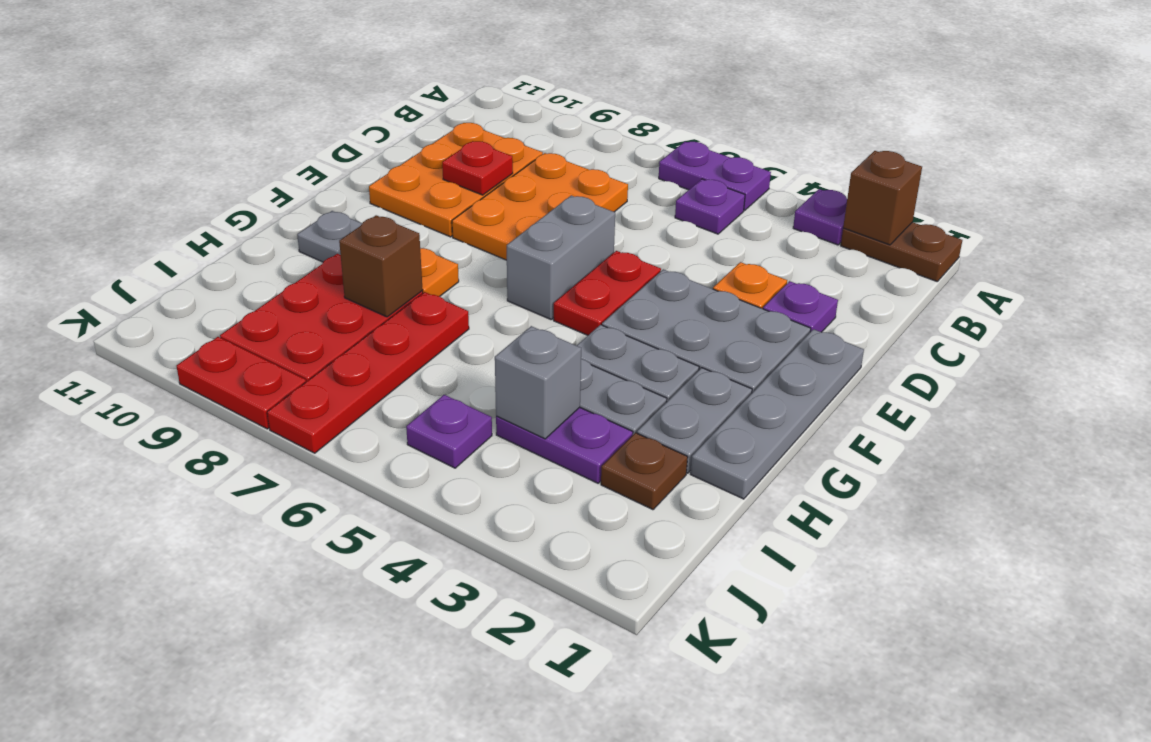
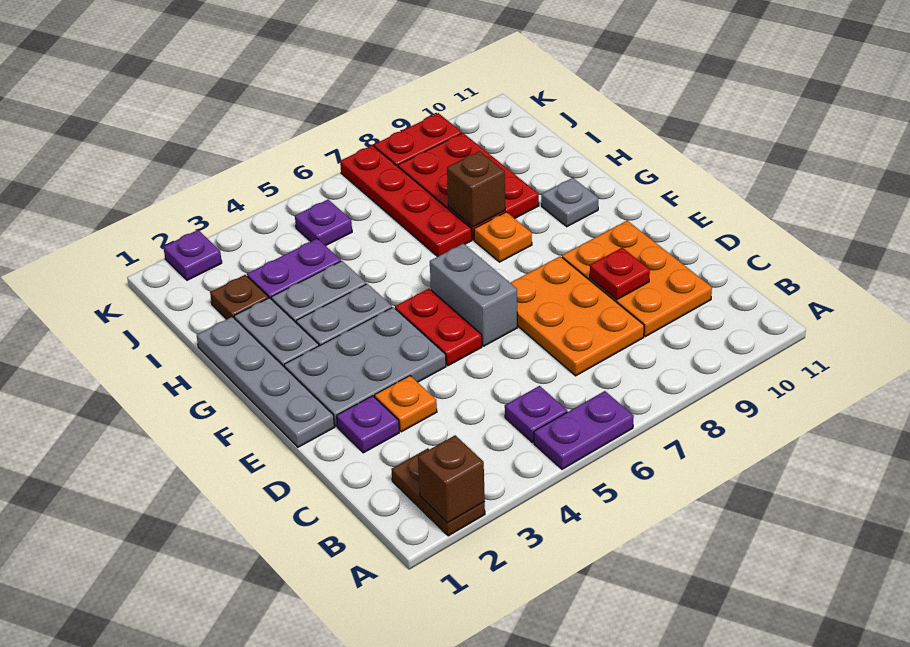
brown 1x2 plate [841,222,962,281] -> brown 1x2 plate turned to [391,448,485,536]
purple 1x1 plate [793,189,847,245] -> purple 1x1 plate moved to [163,230,222,280]
grey 1x1 brick [495,326,581,439] -> none

